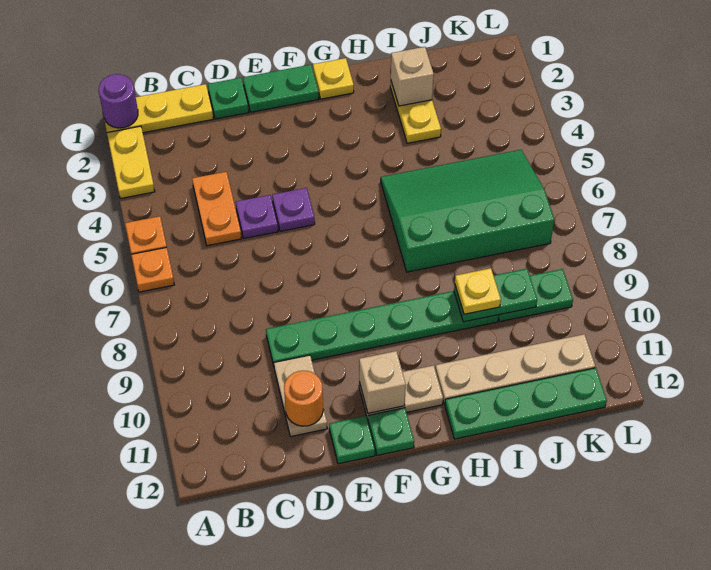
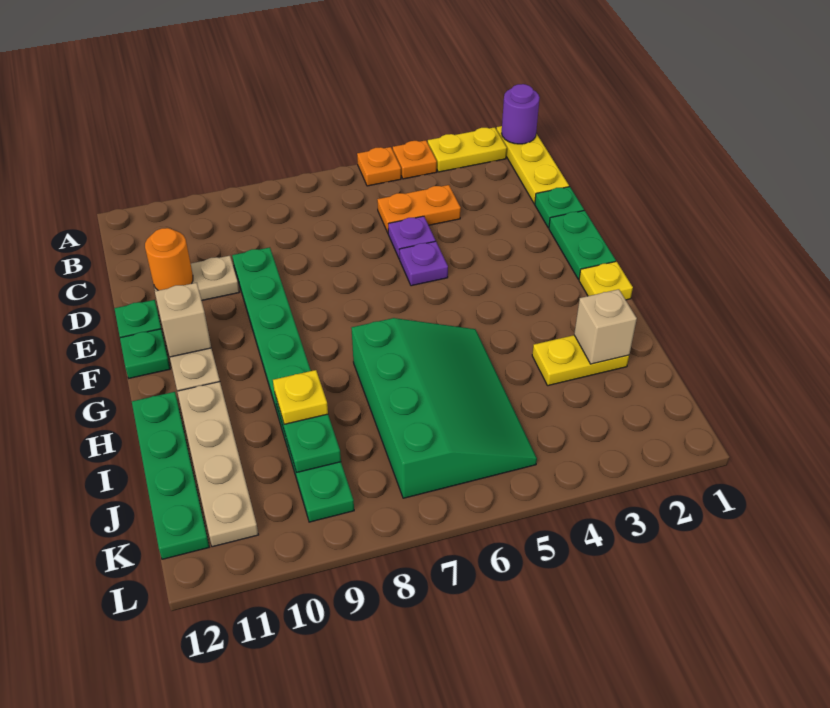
orange 1x1 plate [131,247,174,292] -> orange 1x1 plate moved to [393,140,437,179]

